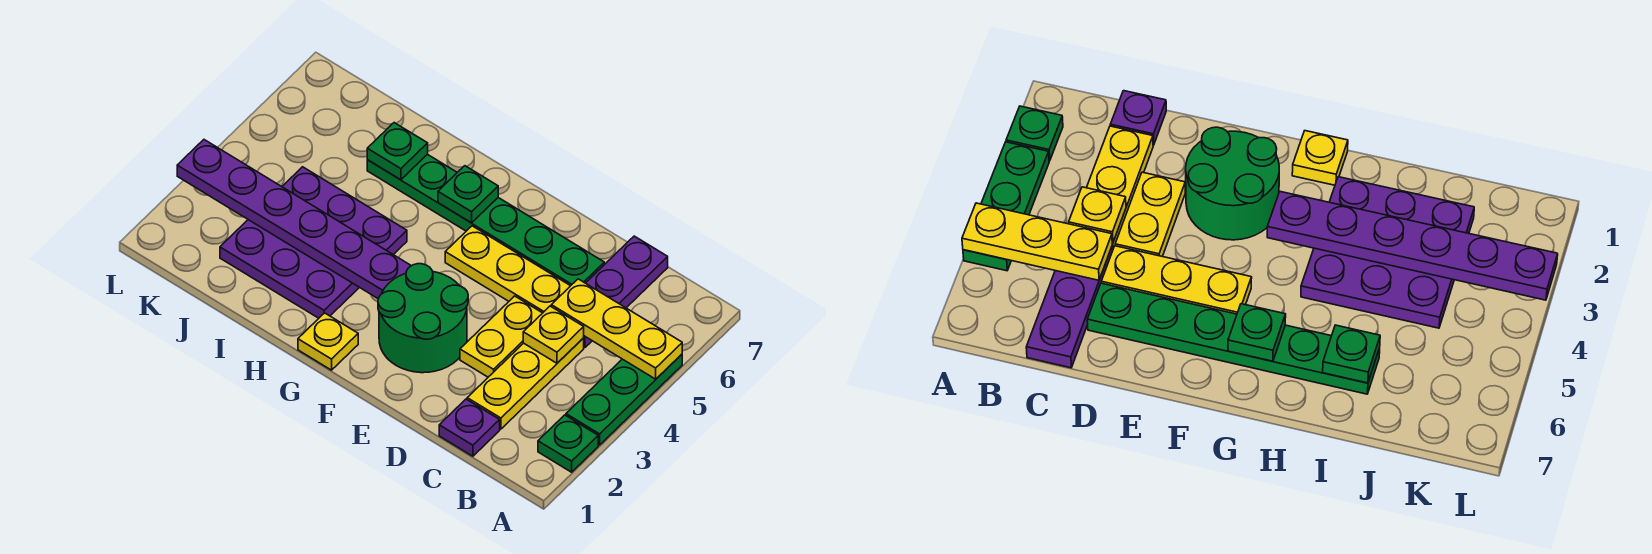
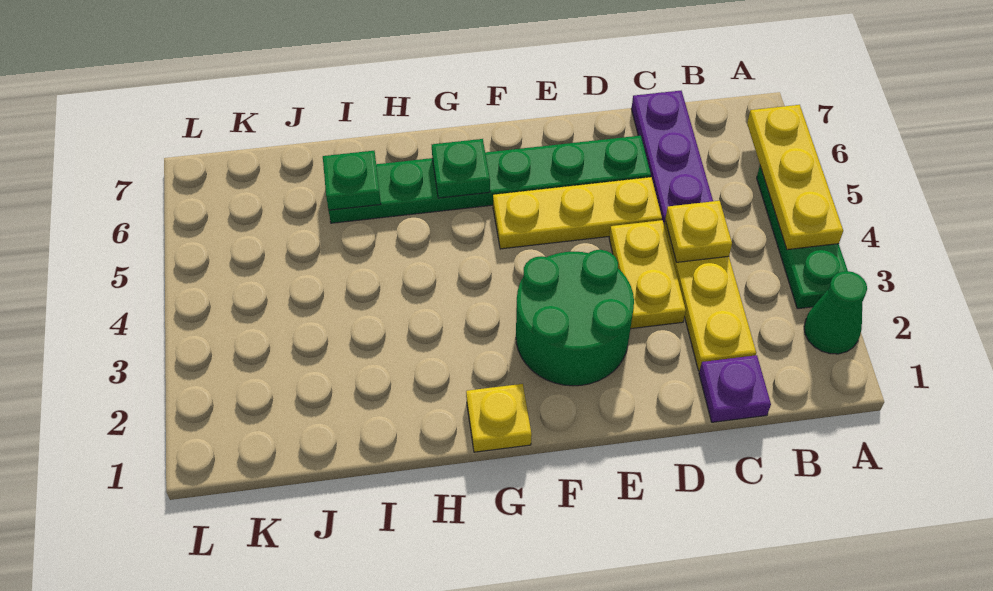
green 1x1 plate [538,415,598,472] -> green 1x1 cone [804,271,867,354]
yellow 1x3 plate [551,279,682,379] -> yellow 1x3 plate turned to [747,105,843,250]
purple 1x6 plate [177,140,411,298] -> none
purple 3x3 plate [220,167,407,318] -> none

